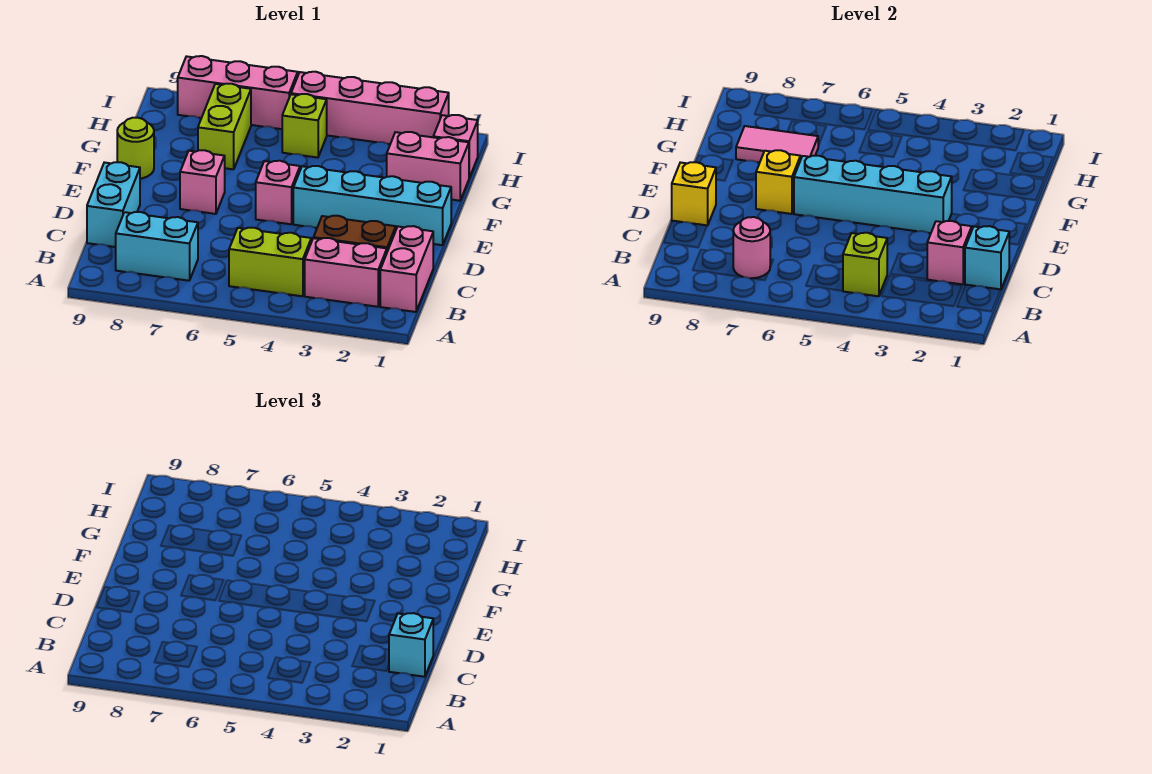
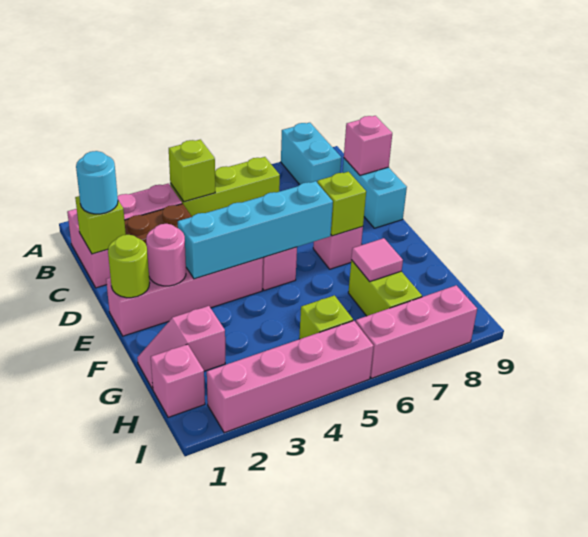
lime 1x2 brick [229,228,311,296] -> lime 1x3 brick [170,157,280,216]
cyan 1x2 brick [116,212,198,281] -> cyan 1x2 brick turned to [281,123,341,185]
pink 1x1 round brick [733,217,770,278] -> pink 1x1 round brick moved to [146,224,186,286]
cyan 1x1 brick [965,226,1010,290] -> lime 1x1 brick [75,196,126,254]
cyan 1x1 brick [389,613,433,677] -> cyan 1x1 round brick [76,151,118,214]
pink 1x1 brick [927,221,972,284] -> pink 1x1 brick moved to [344,116,392,175]
yellow 1x1 brick [672,162,716,226] -> none
cyan 1x4 brick [293,166,451,245] -> pink 1x4 brick [106,258,263,336]
yellow 1x1 brick [756,150,801,214] -> lime 1x1 brick [317,172,366,236]
lime 1x1 round brick [117,118,154,179] -> lime 1x1 round brick moved to [108,235,150,298]
pink 1x2 brick [387,132,469,201] -> pink 1x2 slope [137,306,225,389]
pink 1x2 tile [736,126,819,163] -> pink 1x1 tile [351,238,403,282]

